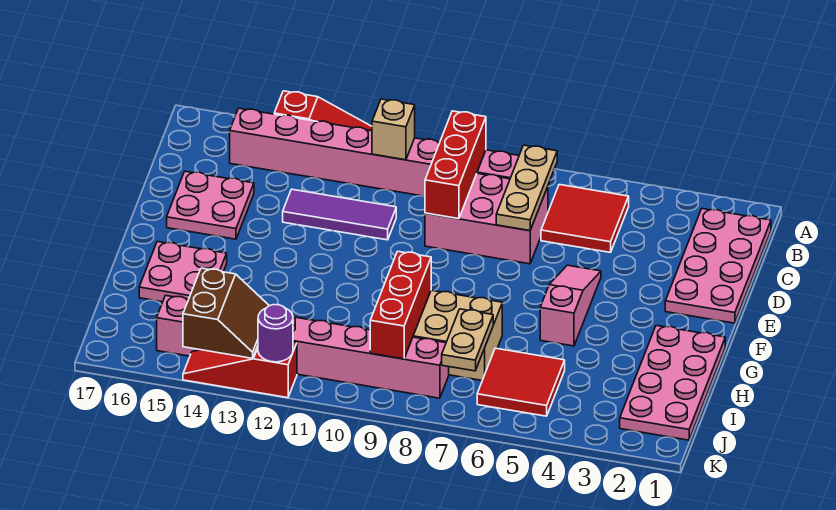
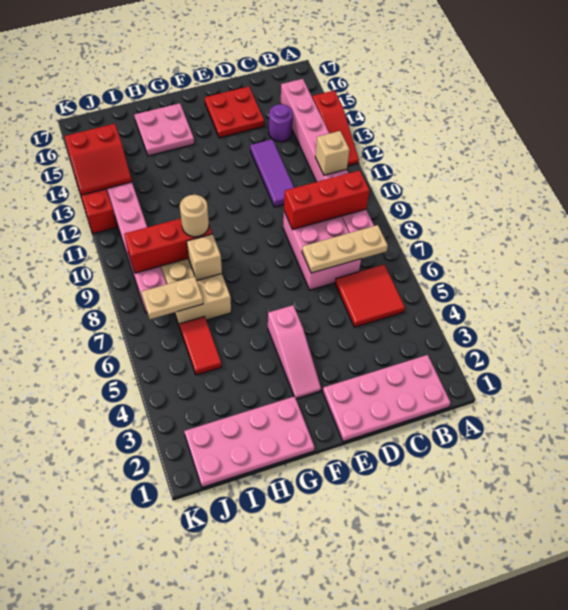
pink 2x2 plate [167,171,254,239] -> red 2x2 plate [205,86,264,138]
pink 1x3 slope [540,265,601,346] -> pink 1x3 slope turned to [268,305,321,399]
none -> tan 1x1 brick [187,234,222,281]
none -> tan 1x1 round brick [180,195,209,237]
red 2x2 tile [477,348,565,416] -> red 1x2 tile [179,317,222,375]
brown 2x2 slope [183,268,269,358] -> red 2x2 slope [64,124,132,195]
purple 1x1 round brick [258,305,293,362] -> purple 1x1 round brick moved to [269,104,293,142]

